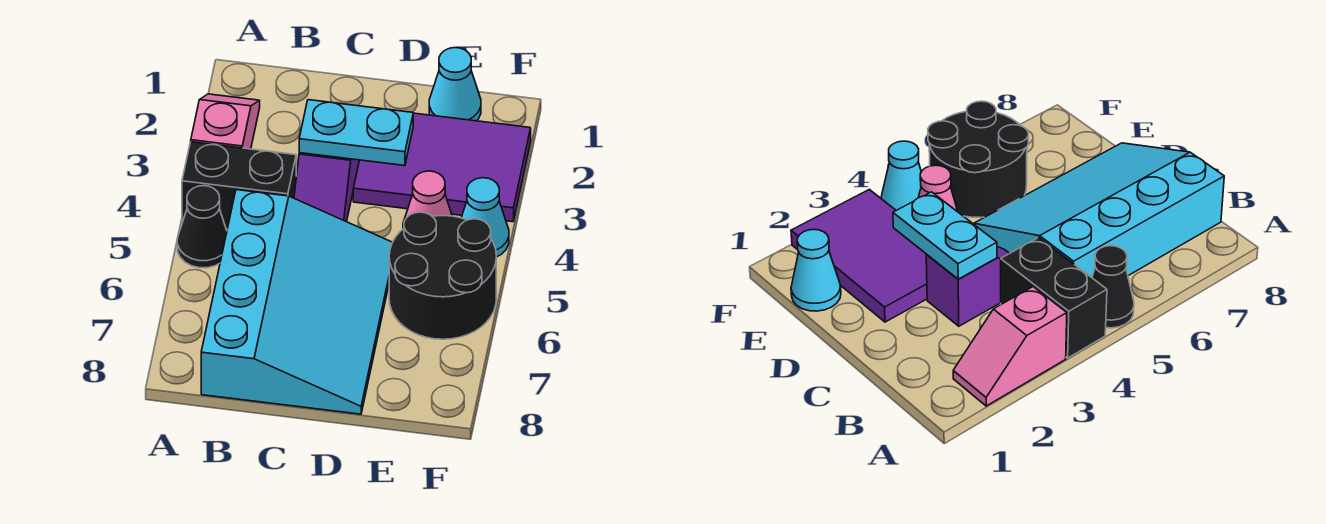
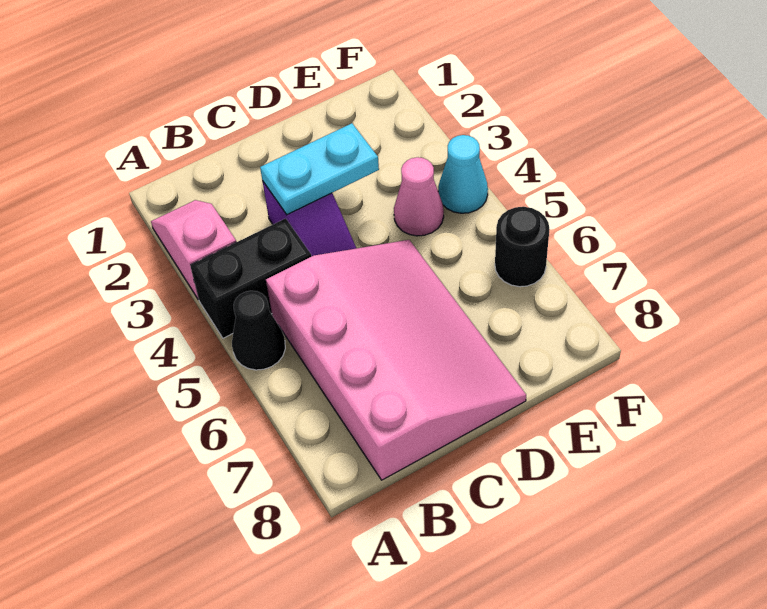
cyan 3x4 slope [201,190,393,414] -> pink 3x4 slope [266,240,526,480]
purple 2x3 tile [353,113,531,222] -> none
cyan 1x1 cone [429,48,481,121] -> none
black 2x2 round brick [389,212,496,339] -> black 1x1 round brick [495,207,549,287]

